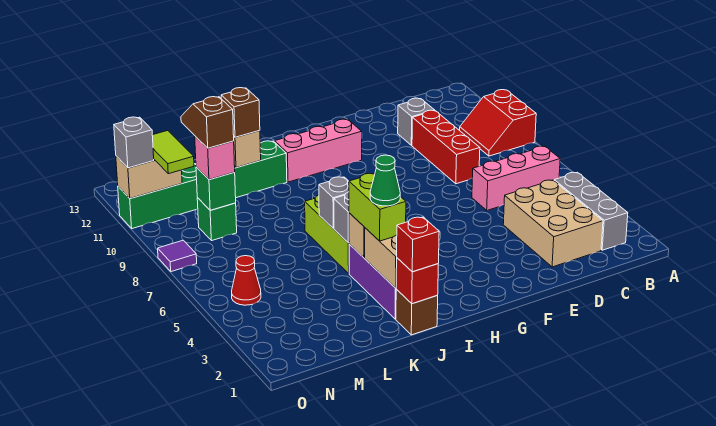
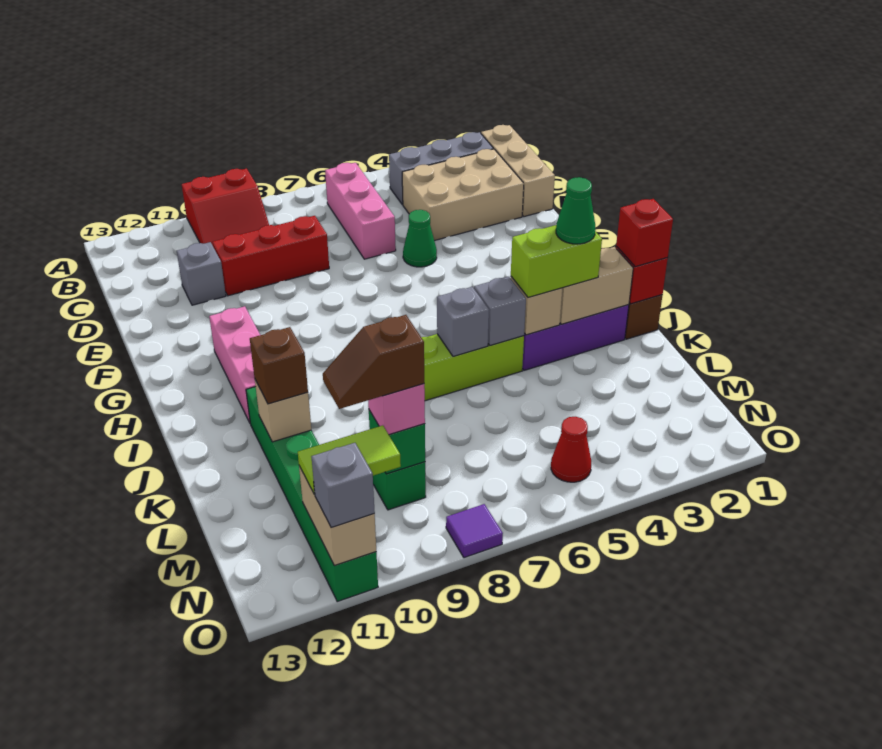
none -> tan 1x3 brick [481,125,555,217]
none -> green 1x1 cone [403,210,437,267]

